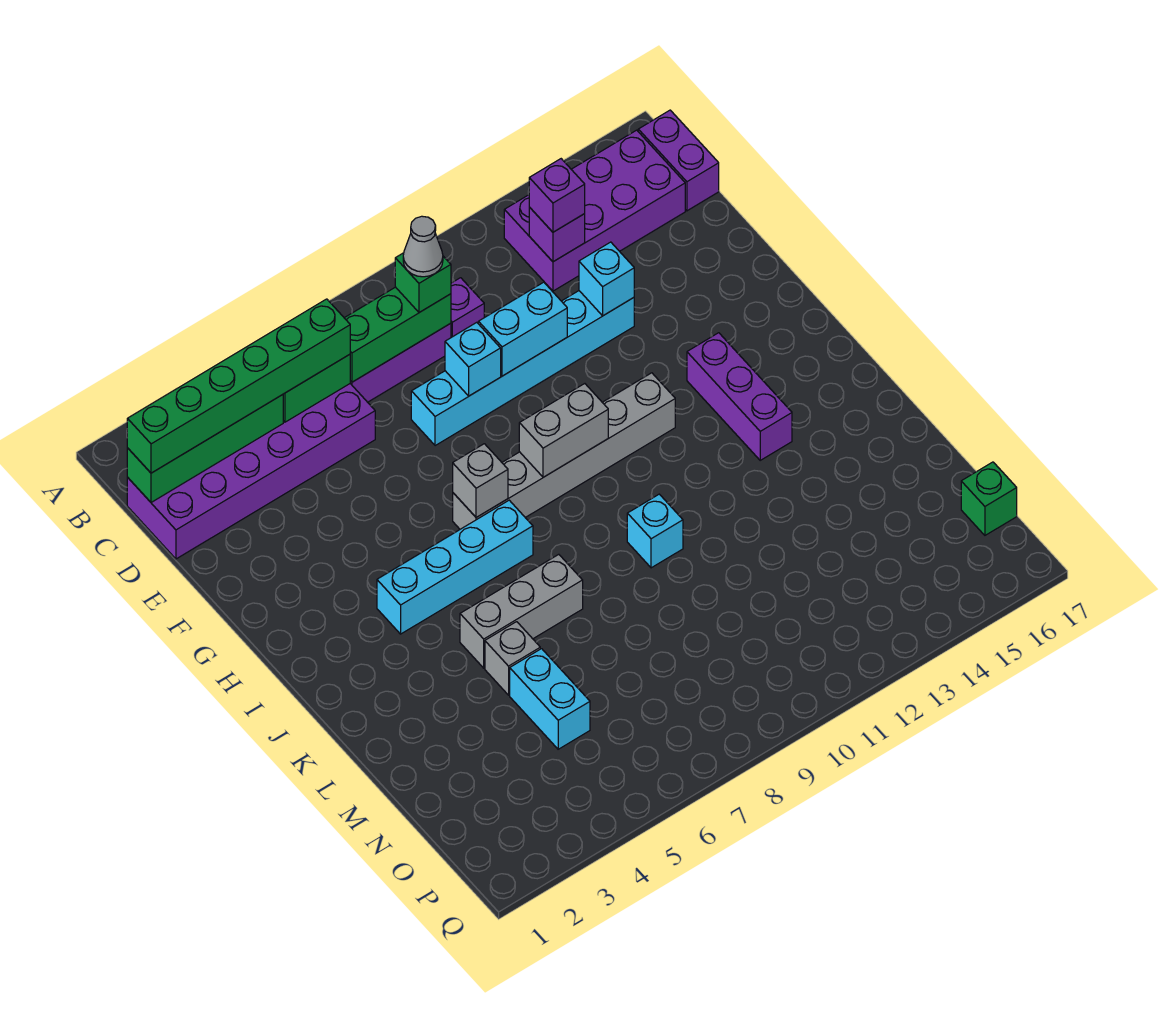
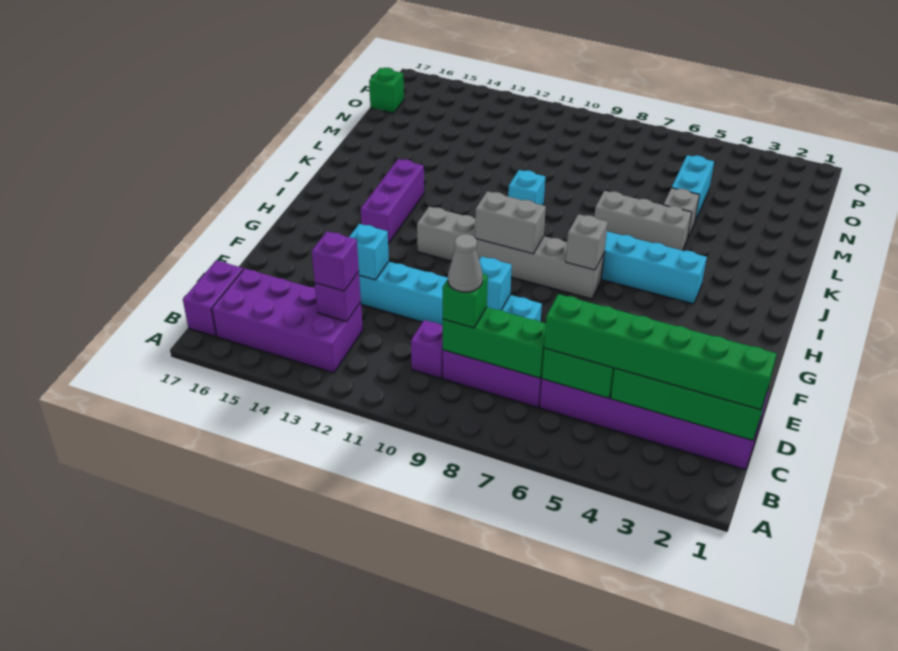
cyan 1x2 brick [478,282,567,376] -> none

